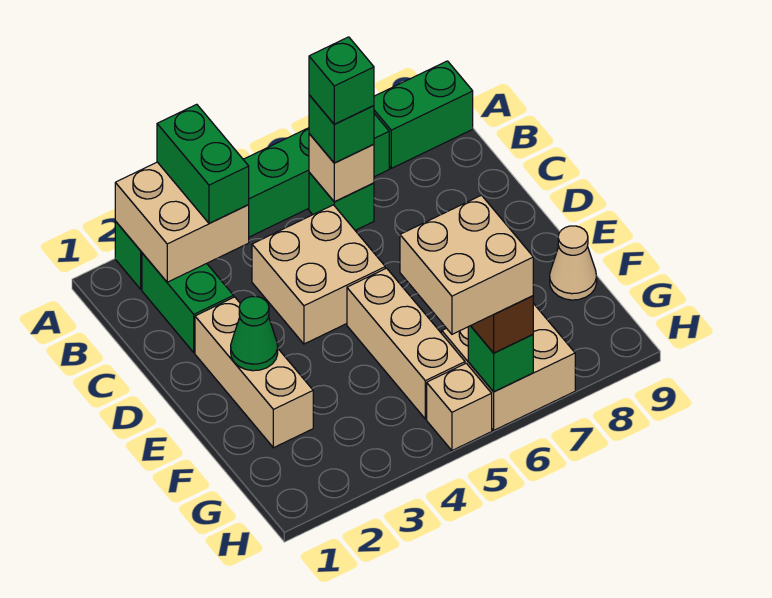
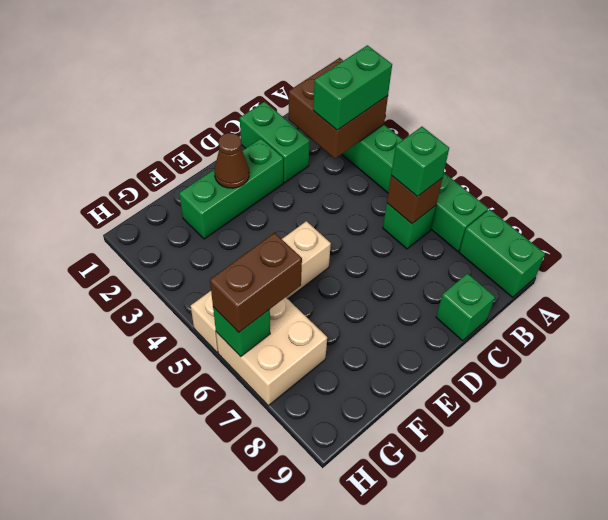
tan 2x2 brick [115,162,249,282] -> brown 2x2 brick [289,58,388,159]
green 1x2 brick [142,253,234,352] -> green 1x2 brick turned to [240,102,310,183]
tan 1x1 brick [309,134,374,202] -> brown 1x1 brick [387,176,442,224]
green 1x1 brick [309,37,374,124] -> green 1x1 brick moved to [436,274,495,341]
tan 2x2 brick [252,205,385,344] -> none
tan 1x3 brick [195,297,313,448] -> green 1x3 brick [179,139,283,239]
green 1x1 cone [231,296,278,371] -> brown 1x1 cone [214,133,249,188]
tan 1x1 cone [550,226,597,300] -> none
tan 2x2 brick [400,195,533,334] -> none

